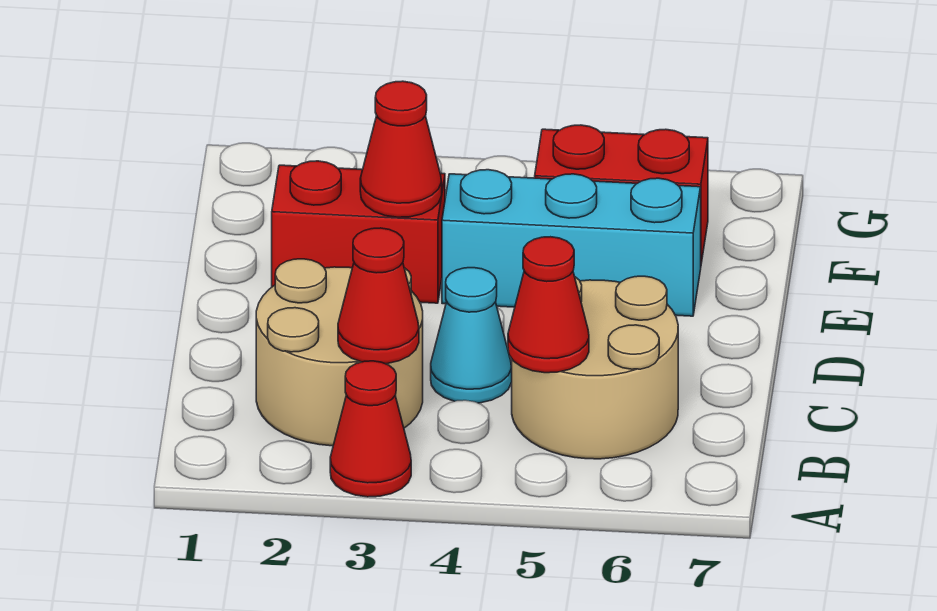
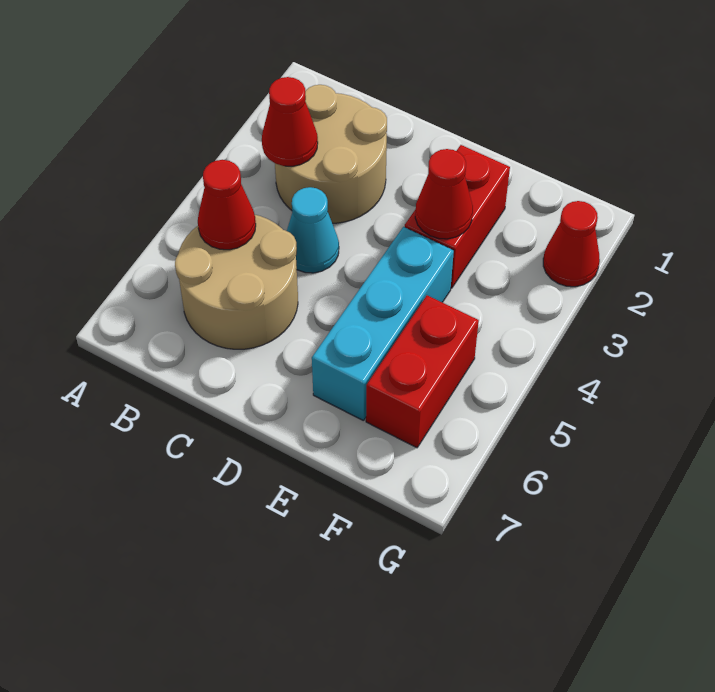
red 1x1 cone [330,361,411,497] -> red 1x1 cone moved to [543,201,600,287]

